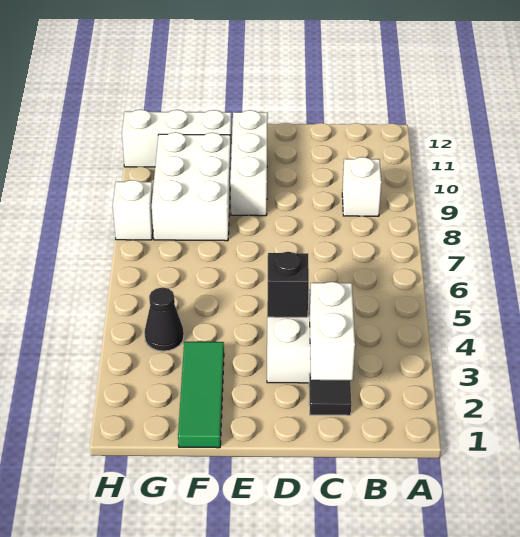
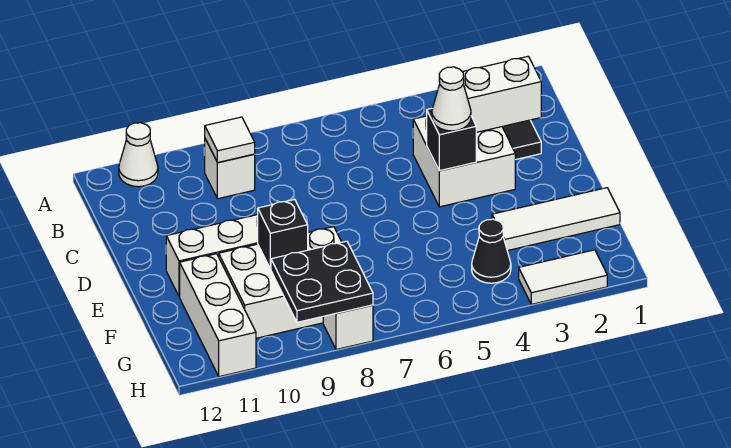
none -> white 1x1 cone [119,123,158,187]
none -> white 1x1 tile [205,117,255,163]
none -> white 1x1 cone [432,67,471,131]
green 1x3 tile [178,342,224,448] -> white 1x3 tile [492,188,620,251]
none -> black 1x1 brick [258,200,308,269]
none -> black 2x2 plate [271,241,373,322]
none -> white 1x2 tile [519,250,607,304]

